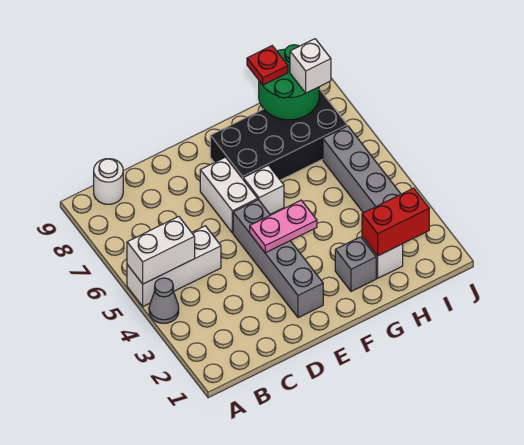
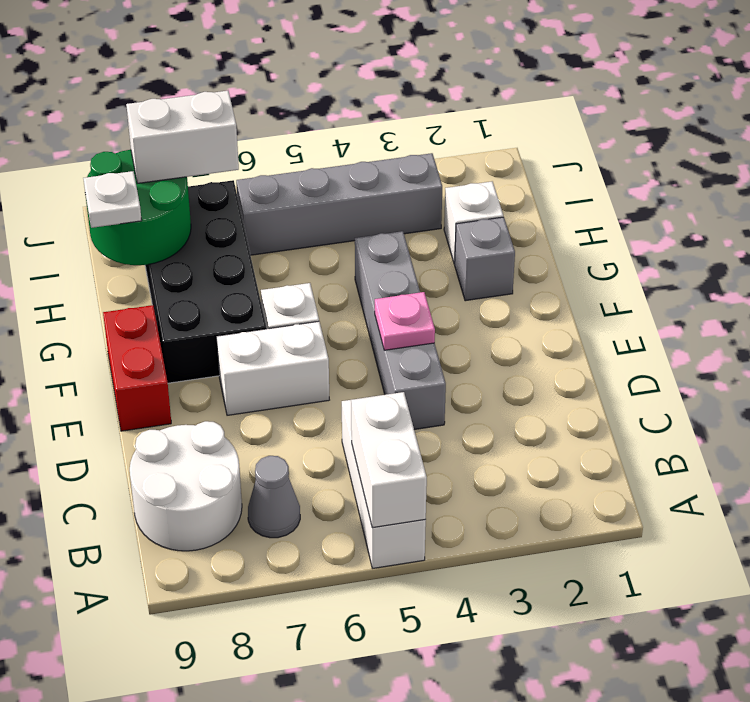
grey 1x1 cone [149,278,179,323] -> grey 1x1 cone moved to [248,456,300,538]
white 1x1 round brick [94,159,123,204] -> white 2x2 round brick [130,421,242,551]
grey 1x4 brick [233,200,323,318] -> grey 1x4 brick turned to [355,231,446,429]
pink 1x2 plate [250,200,317,253] -> pink 1x1 plate [375,292,435,350]
red 1x2 brick [362,188,429,256] -> red 1x2 brick moved to [103,305,171,431]
red 1x1 plate [247,46,288,85] -> white 1x1 plate [83,171,142,228]
white 1x1 brick [290,39,331,93] -> white 1x2 brick [126,91,239,183]

